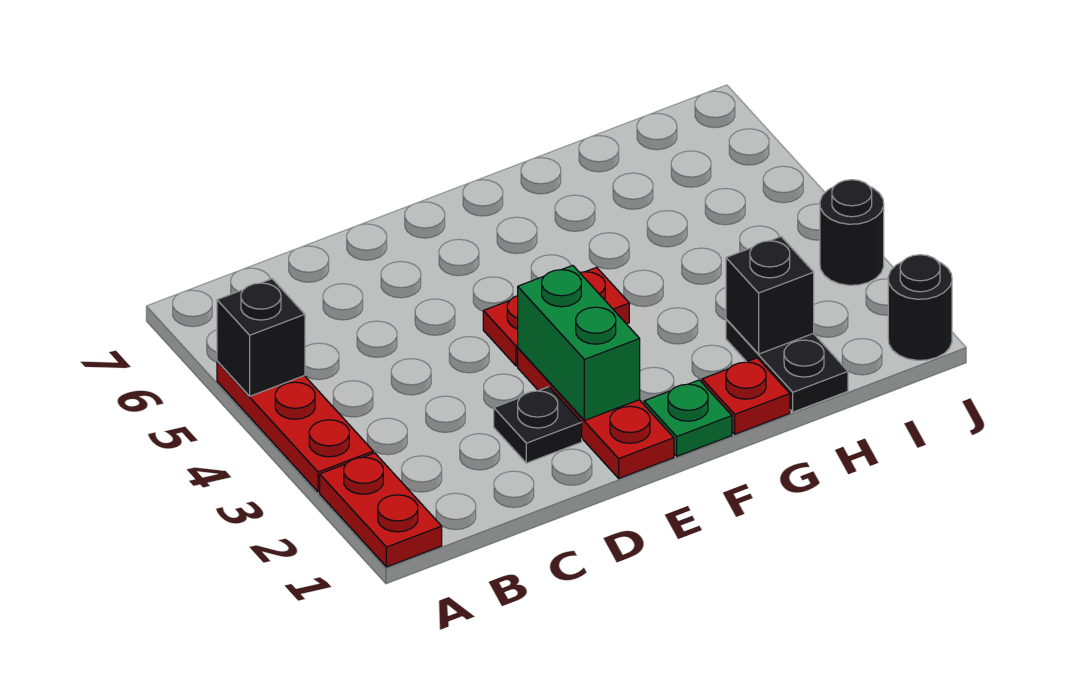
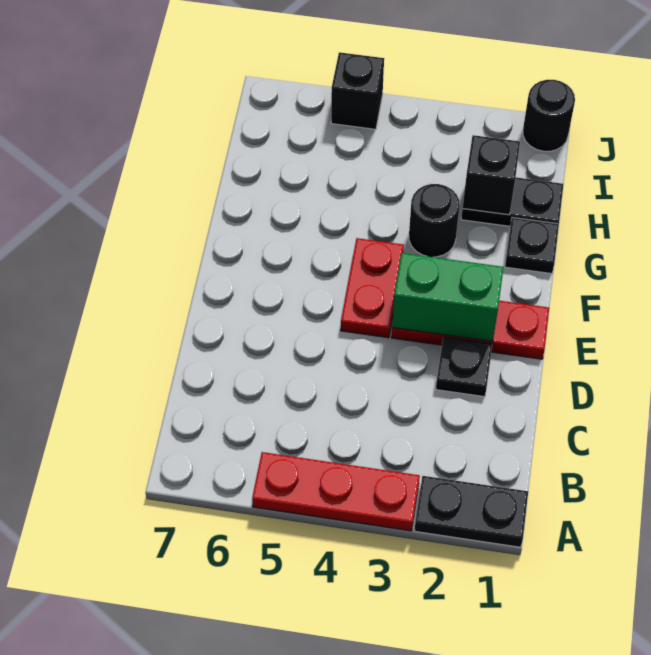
red 1x2 plate [320,453,442,567] -> black 1x2 plate [415,476,528,547]
black 1x1 brick [217,279,305,396] -> black 1x1 brick moved to [331,52,384,129]
green 1x1 plate [644,380,732,456] -> none
red 1x1 plate [702,358,790,434] -> black 1x1 plate [505,218,559,274]
black 1x1 round brick [820,180,884,285] -> black 1x1 round brick moved to [409,184,460,257]

